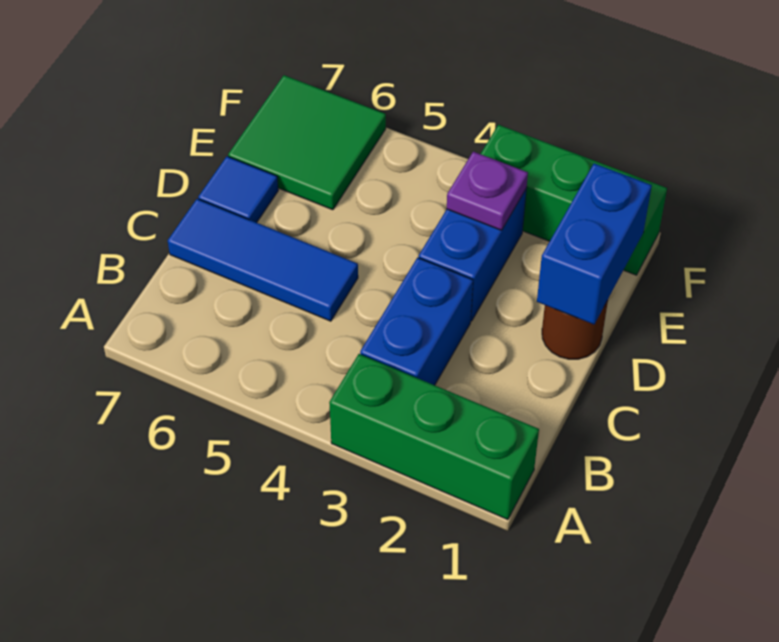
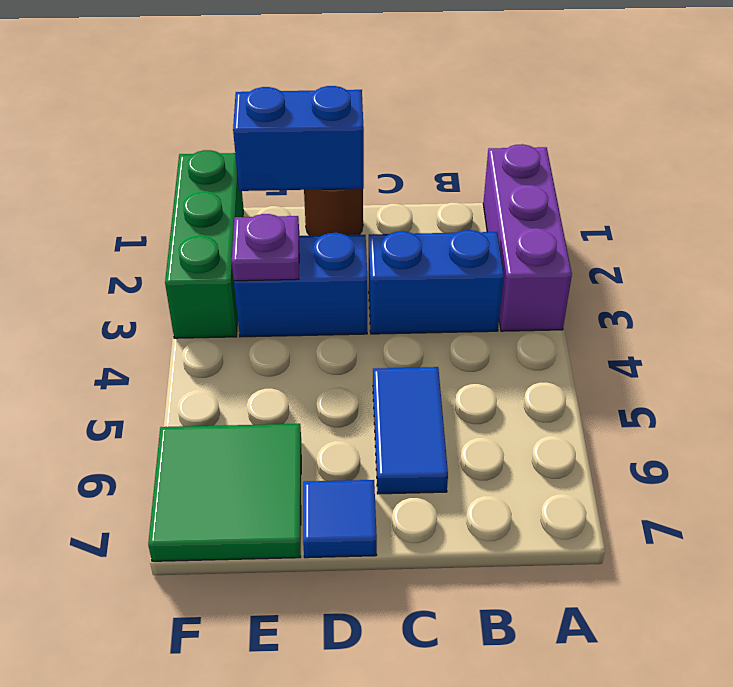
green 1x3 brick [329,354,539,520] -> purple 1x3 brick [483,144,572,331]
blue 1x3 tile [168,199,358,321] -> blue 1x2 tile [373,367,448,494]

